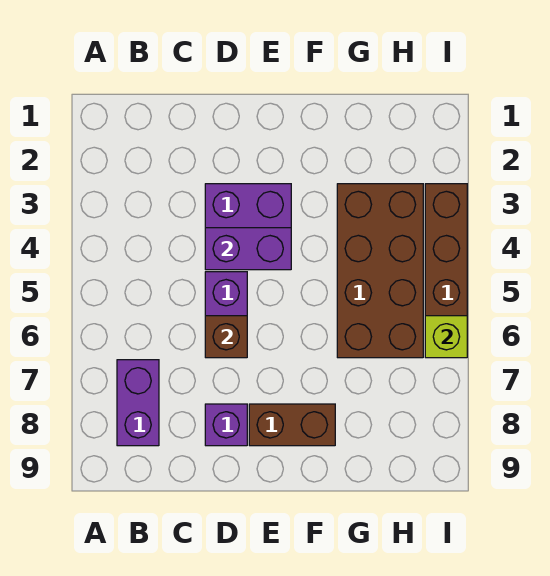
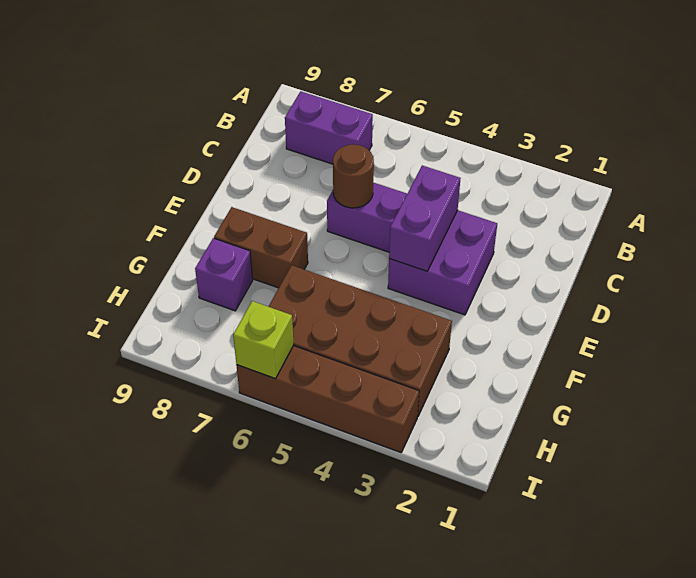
brown 1x1 brick [205,316,247,358] -> brown 1x1 round brick [333,144,374,208]
purple 1x1 brick [205,404,247,446] -> purple 1x1 brick moved to [195,238,253,311]
brown 1x2 brick [249,404,335,446] -> brown 1x2 brick turned to [214,207,308,288]

